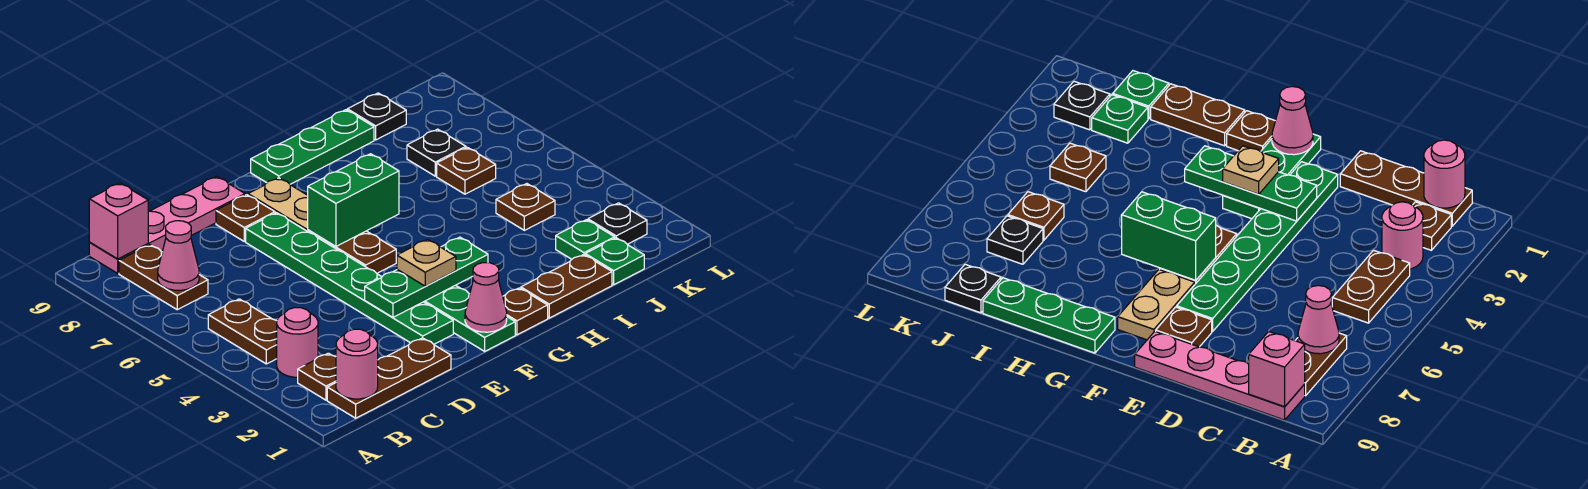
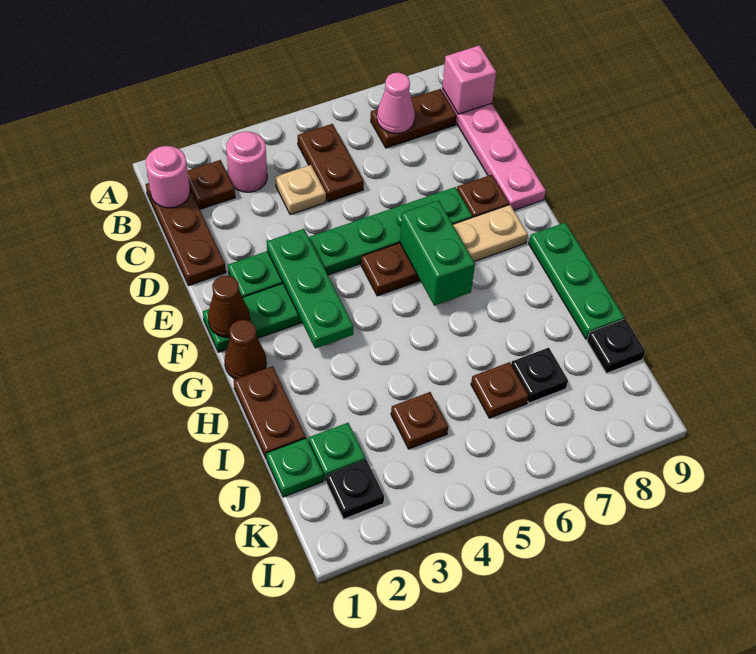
brown 1x2 plate [208,299,277,364] -> brown 1x2 plate turned to [298,124,364,202]
pink 1x1 cone [465,263,507,332] -> brown 1x1 cone [208,275,250,338]
tan 1x1 plate [397,239,456,286] -> tan 1x1 plate moved to [275,165,326,215]
brown 1x1 plate [503,288,548,335] -> brown 1x1 cone [224,320,266,379]

